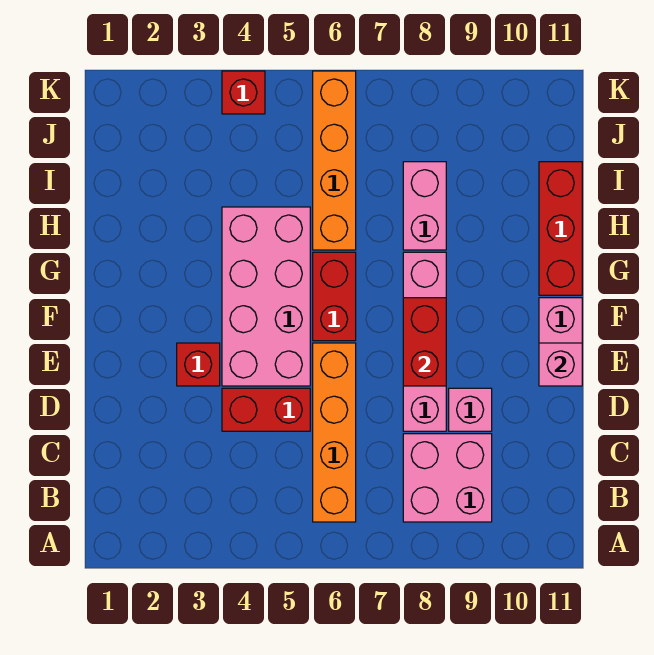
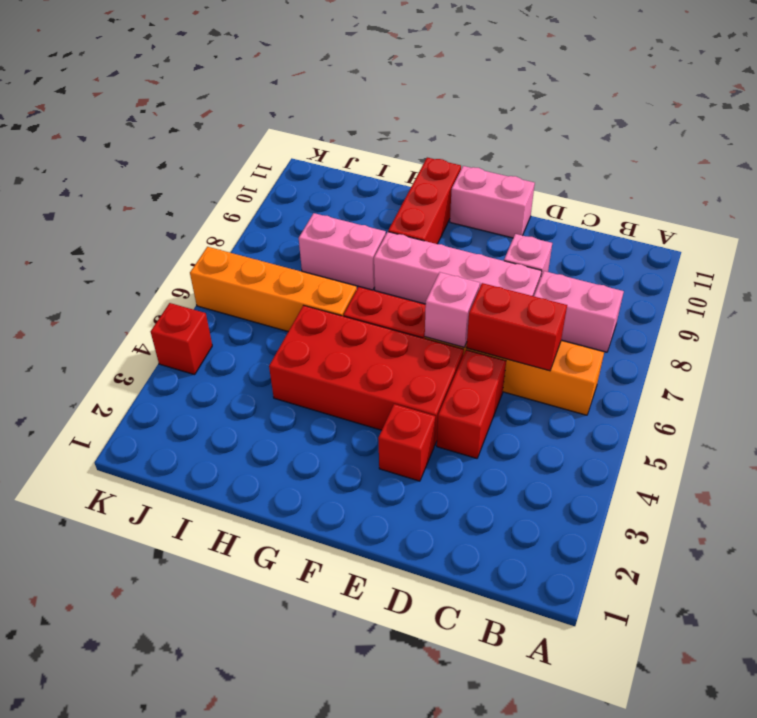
pink 2x2 brick [403,434,492,522] -> pink 1x2 brick [534,271,624,352]
pink 2x4 brick [222,207,310,386] -> red 2x4 brick [269,305,464,446]
red 1x2 brick [403,298,446,386] -> red 1x2 brick moved to [466,283,567,371]
pink 1x1 brick [539,343,582,386] -> pink 1x1 brick moved to [425,272,480,347]
red 1x3 brick [539,162,582,295] -> red 1x3 brick turned to [388,158,461,244]

